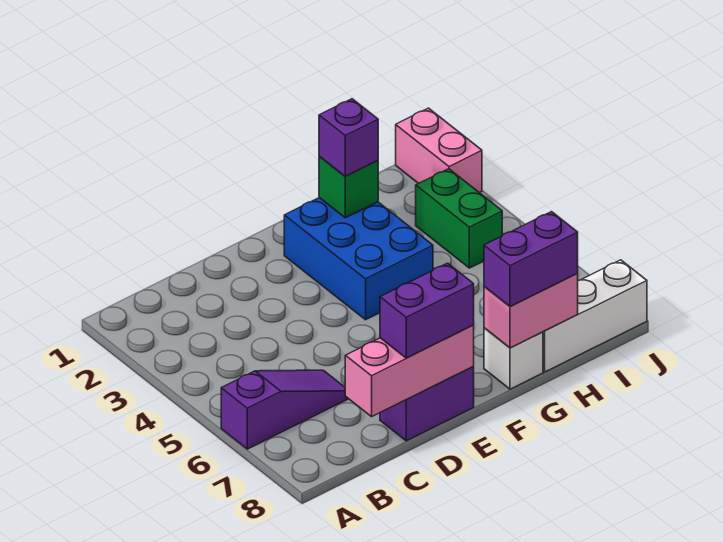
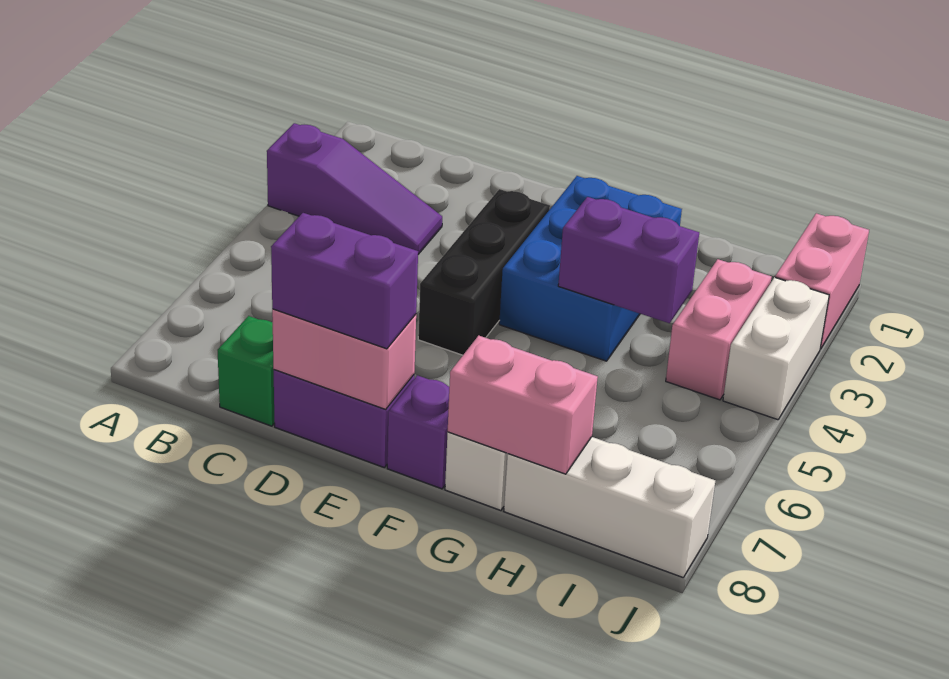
purple 1x3 slope [221,370,348,449] -> purple 1x3 slope moved to [267,123,442,254]
pink 1x3 brick [345,325,474,417] -> pink 1x2 brick [272,309,416,409]
none -> black 1x3 brick [418,189,550,355]
green 1x1 brick [319,157,378,218] -> green 1x1 brick moved to [218,316,275,426]
purple 1x1 brick [319,99,378,176] -> purple 1x1 brick moved to [387,375,449,489]
purple 1x2 brick [484,212,578,306] -> purple 1x2 brick moved to [558,197,699,323]
green 1x2 brick [416,169,502,268] -> pink 1x2 brick [666,259,772,400]
none -> white 1x2 brick [723,277,829,420]

